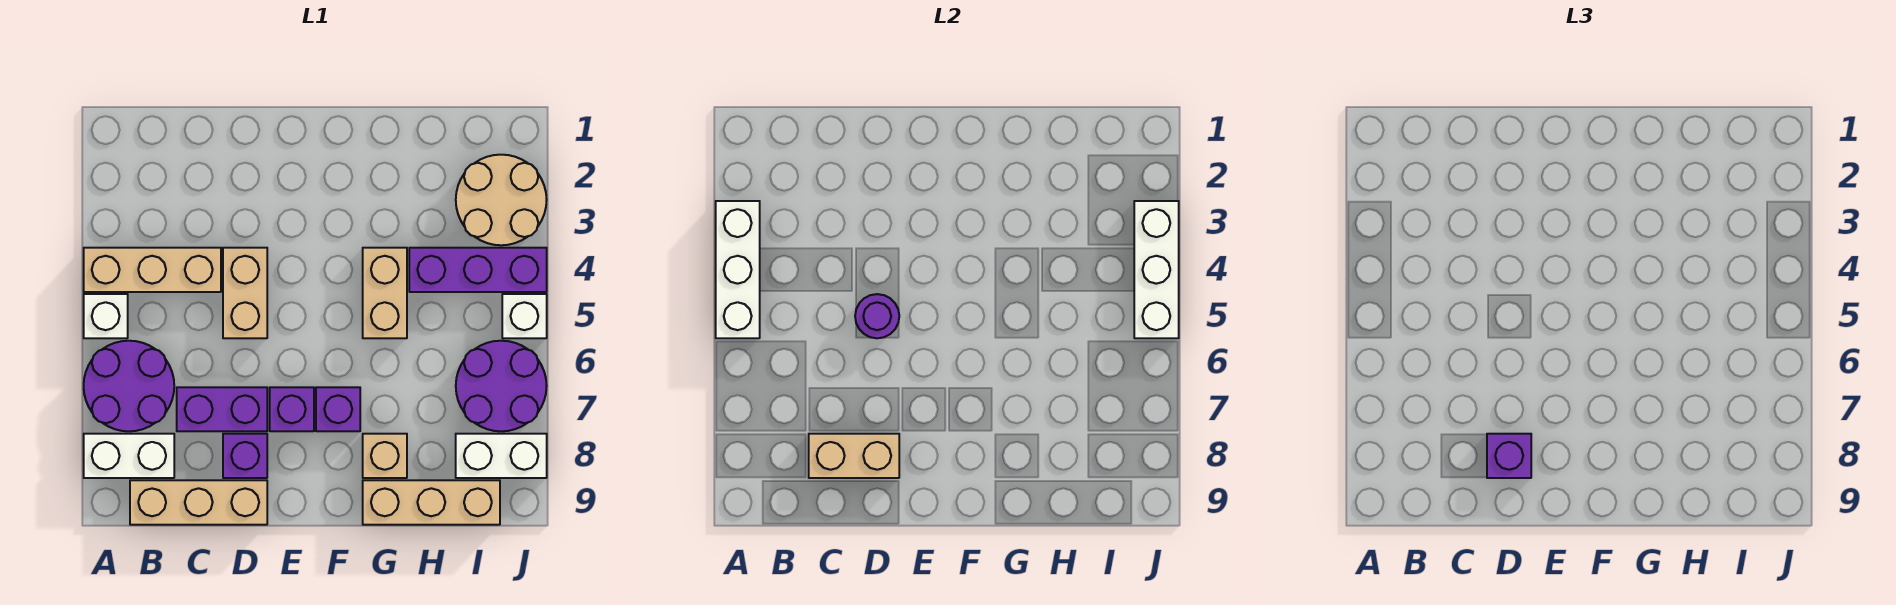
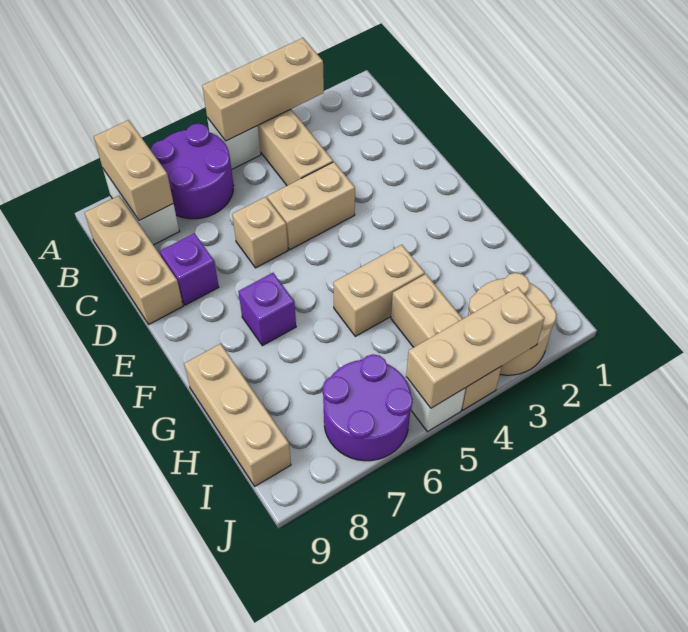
white 1x3 brick [716,201,760,338] -> tan 1x3 brick [202,38,324,141]
purple 1x2 brick [177,387,267,431] -> none
tan 1x2 brick [809,434,899,478] -> tan 1x2 brick moved to [94,120,173,221]
purple 1x1 round brick [855,294,899,338] -> none
purple 1x1 brick [1487,434,1531,478] -> none
purple 1x1 brick [270,387,314,431] -> none
tan 1x1 brick [363,434,407,478] -> tan 1x1 brick moved to [232,197,288,268]
purple 1x3 brick [409,248,547,292] -> tan 1x3 brick [391,274,502,410]
white 1x2 brick [456,434,547,478] -> none
white 1x3 brick [1134,201,1179,338] -> tan 1x3 brick [406,287,545,408]

